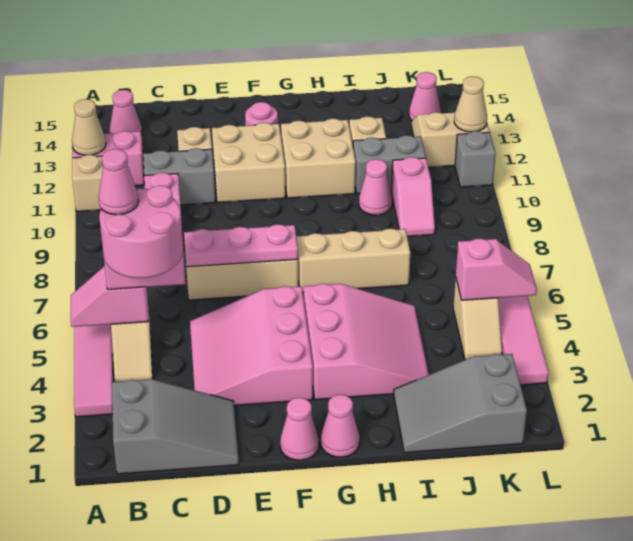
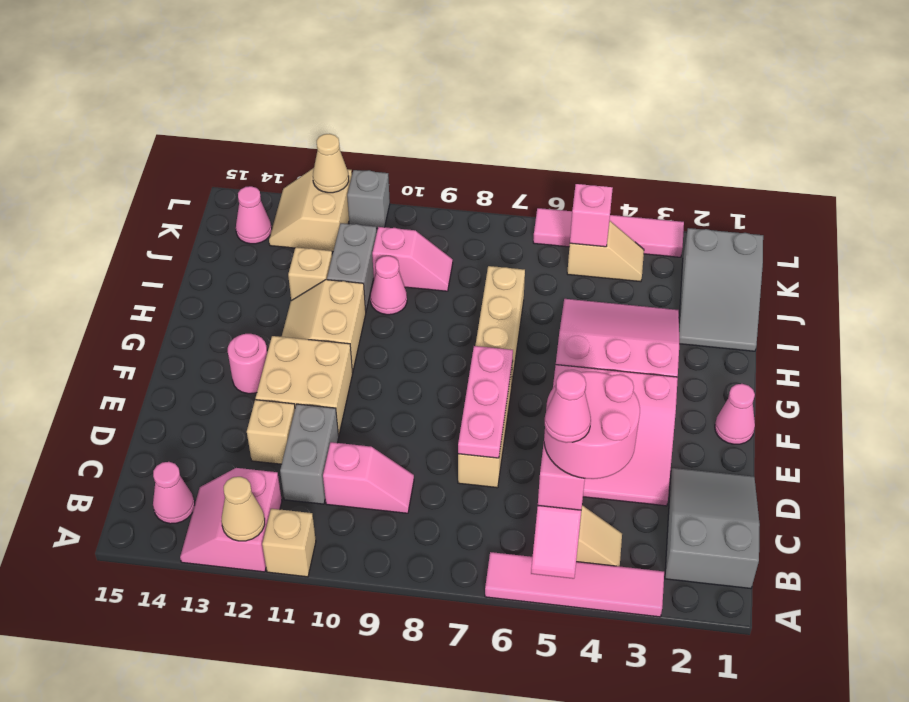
pink 1x1 cone [321,395,359,457] -> none
tan 2x2 brick [281,118,356,198] -> tan 2x2 slope [282,280,366,372]

